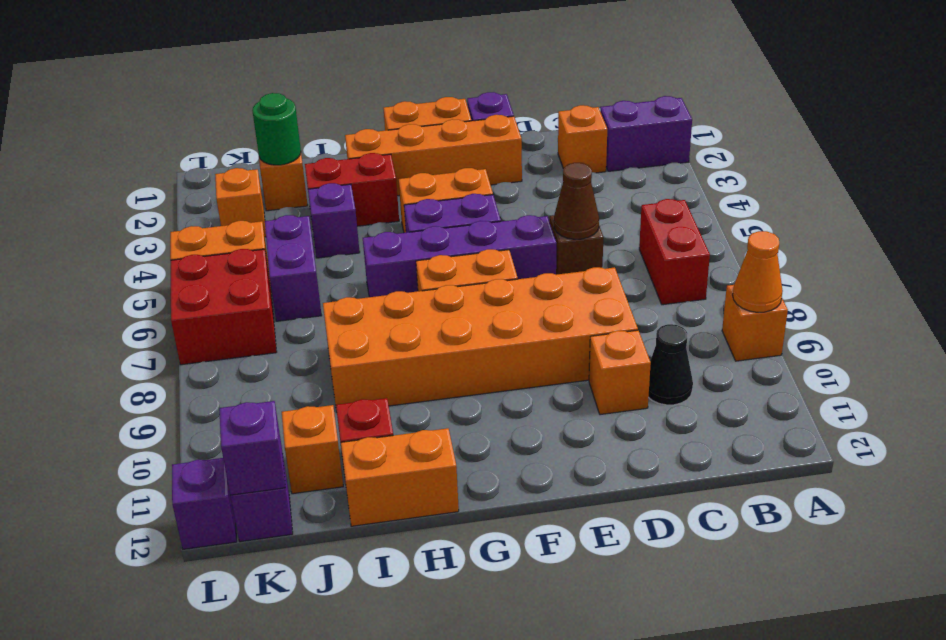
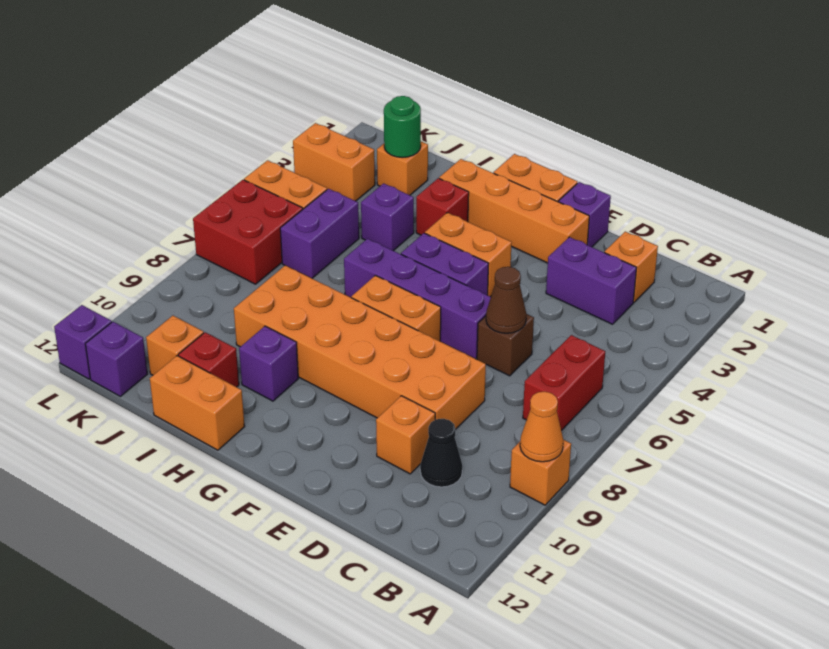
purple 1x2 brick [600,96,692,171] -> purple 1x2 brick moved to [546,237,637,324]
red 1x2 brick [305,153,399,226] -> red 1x1 brick [416,178,469,235]
orange 1x1 brick [215,168,266,237] -> orange 1x2 brick [293,123,375,201]
purple 1x1 brick [219,401,285,495] -> purple 1x1 brick moved to [239,326,298,401]

